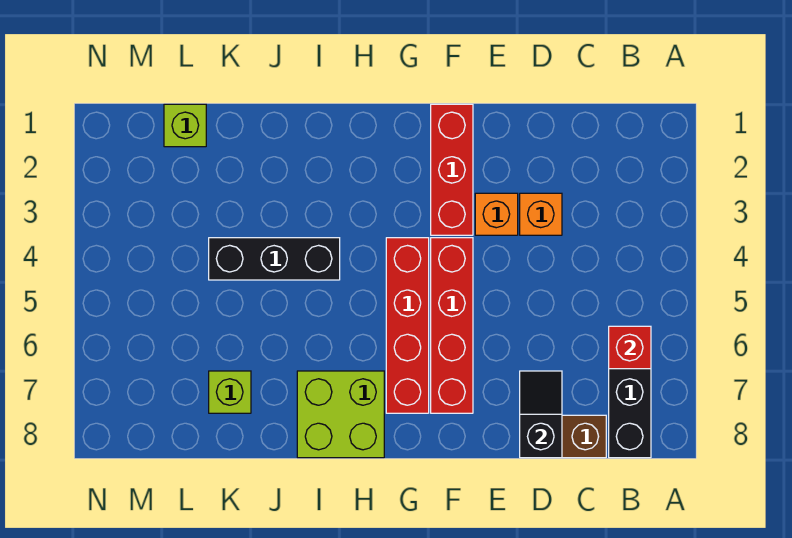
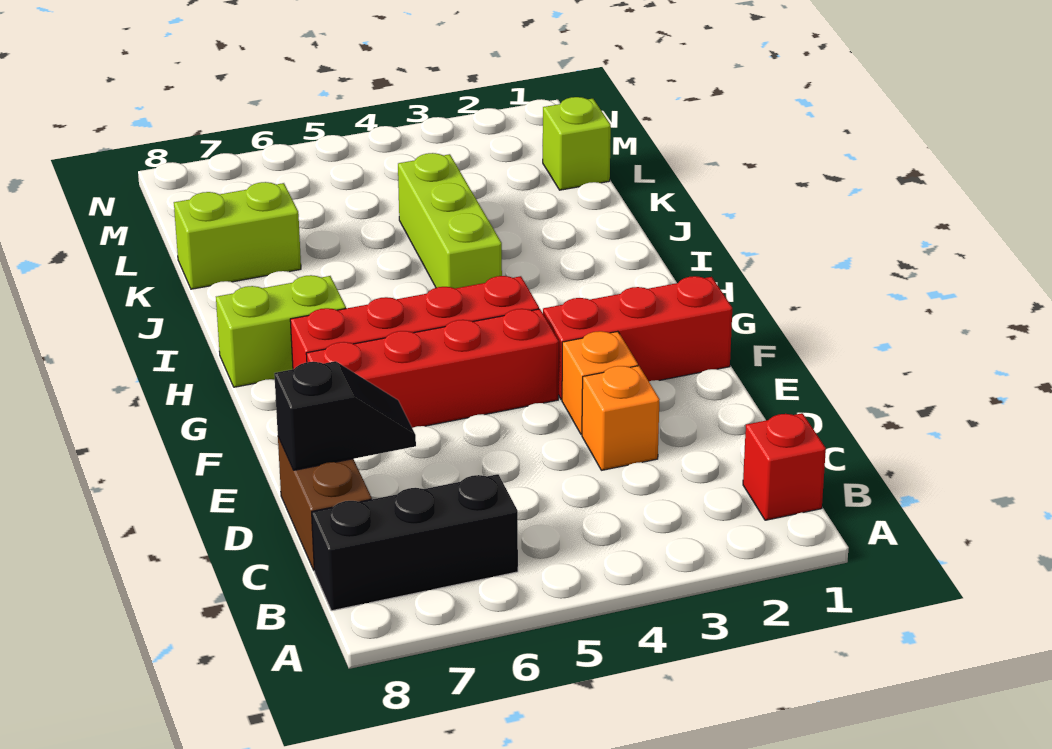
red 1x1 brick [609,326,651,369] -> red 1x1 brick moved to [743,413,826,520]
lime 2x2 brick [297,371,384,458] -> lime 1x2 brick [216,275,346,387]
black 1x3 brick [209,238,340,280] -> lime 1x3 brick [398,153,502,288]
lime 1x1 brick [209,371,251,413] -> lime 1x2 brick [174,182,301,289]

